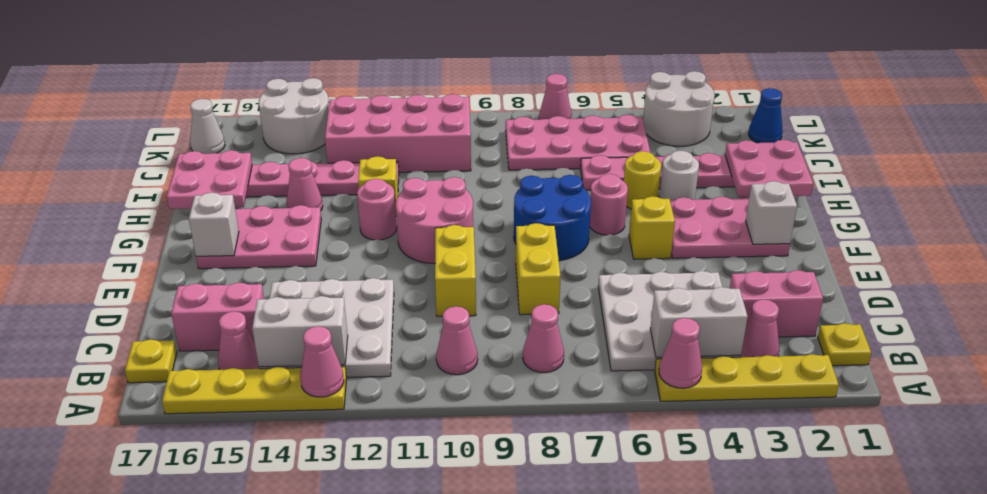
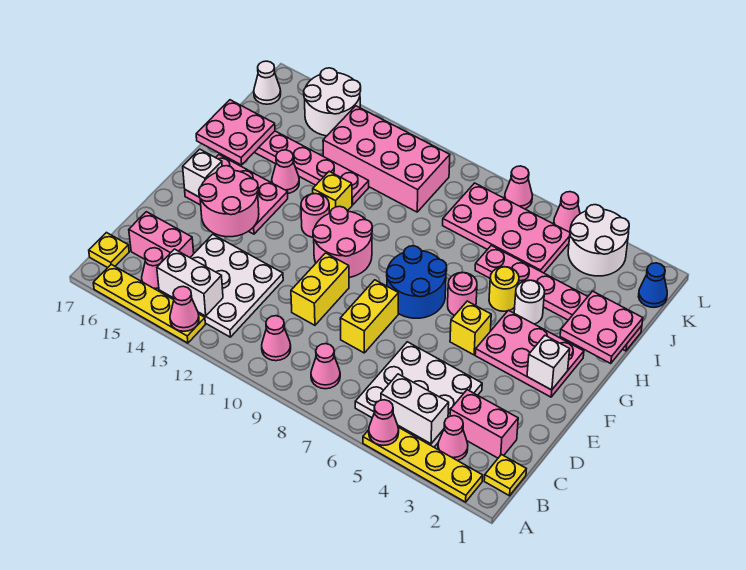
none -> pink 2x2 round brick [199,166,259,237]
none -> pink 1x1 cone [554,192,580,232]

